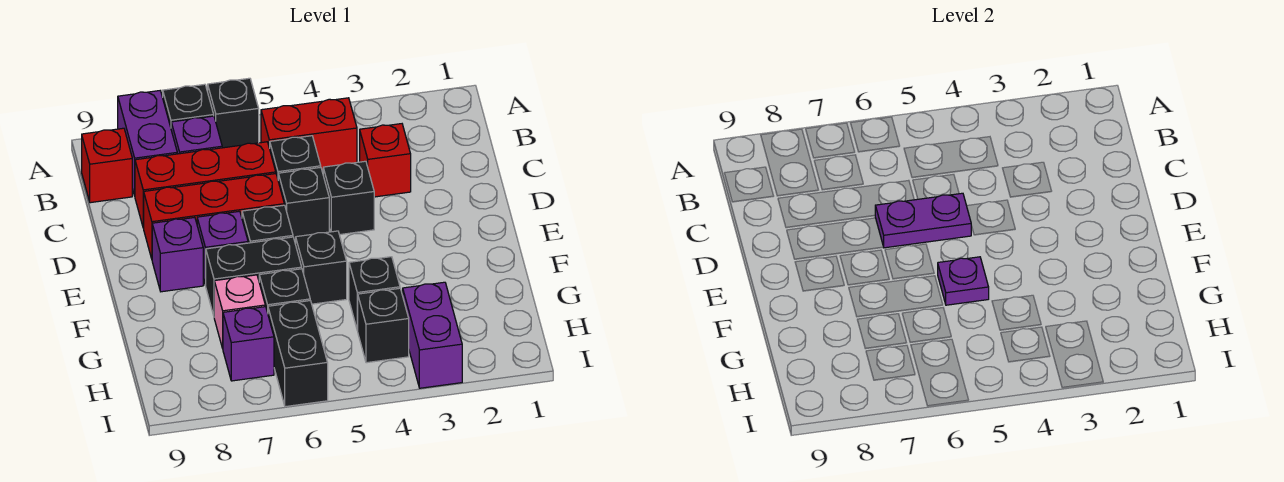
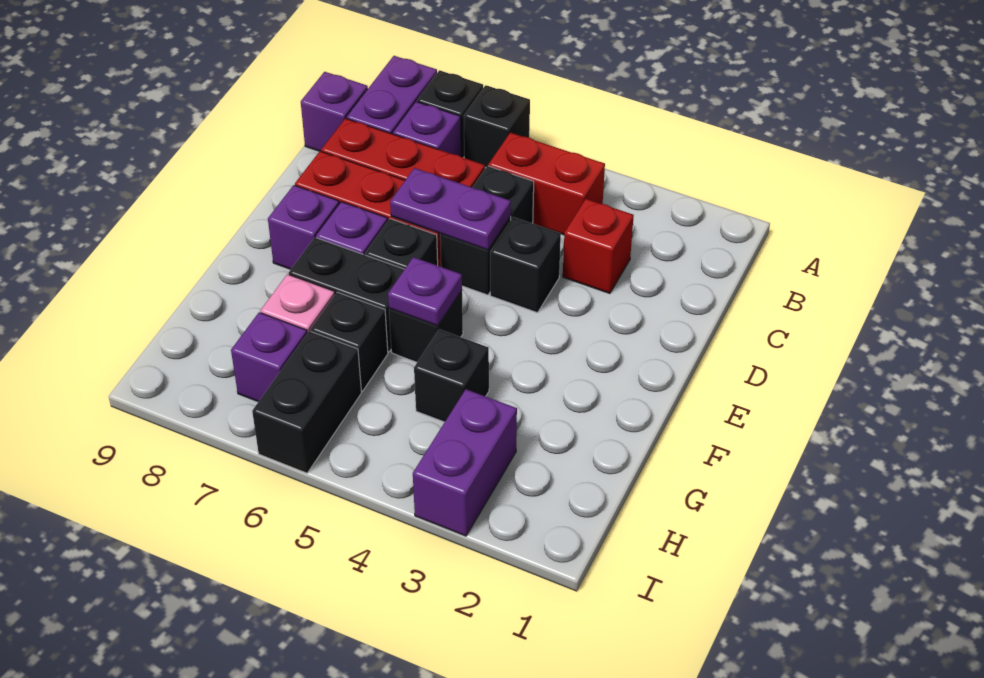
red 1x1 brick [82,128,132,203] -> purple 1x1 brick [301,72,368,151]
black 1x1 brick [358,288,409,363] -> none

